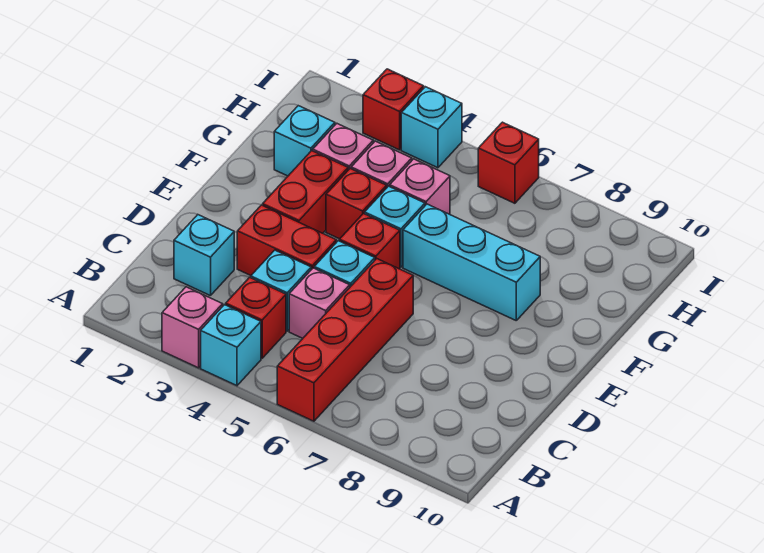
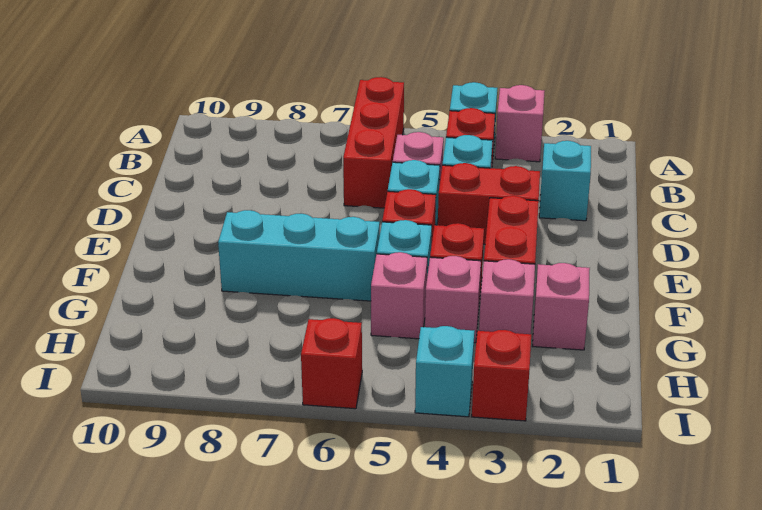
red 1x4 brick [277,259,413,421] -> red 1x3 brick [343,77,404,208]
cyan 1x1 brick [274,106,335,176] -> pink 1x1 brick [533,263,590,350]

